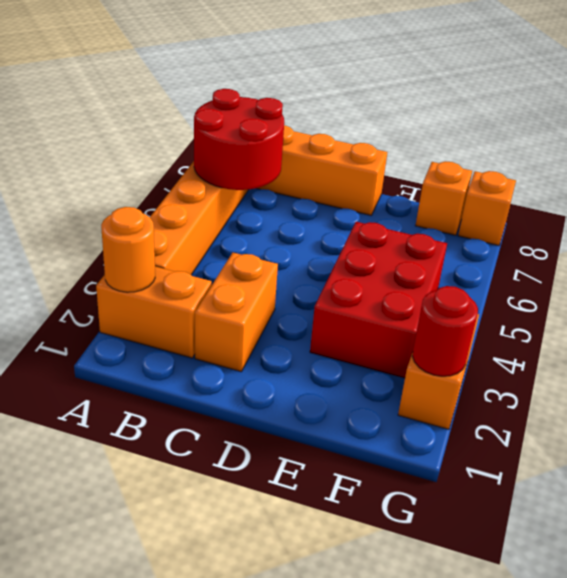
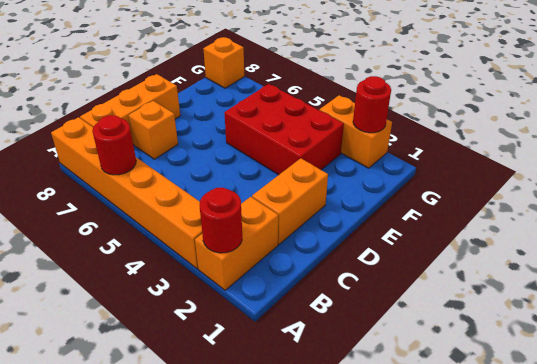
orange 1x1 round brick [101,207,155,292] -> red 1x1 round brick [200,188,242,253]
red 2x2 round brick [194,89,284,190] -> red 1x1 round brick [92,115,136,175]
orange 1x2 brick [195,253,278,372] -> orange 1x2 brick turned to [252,158,328,244]
orange 1x1 brick [415,161,472,235] -> orange 1x1 brick moved to [128,101,178,159]

